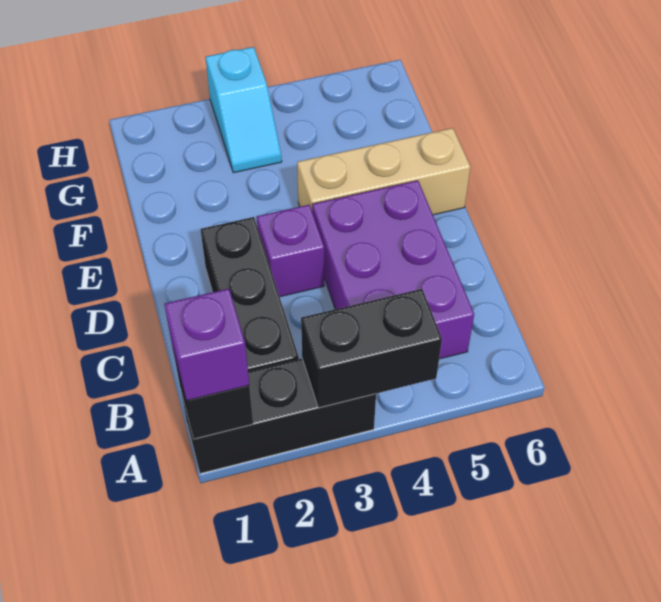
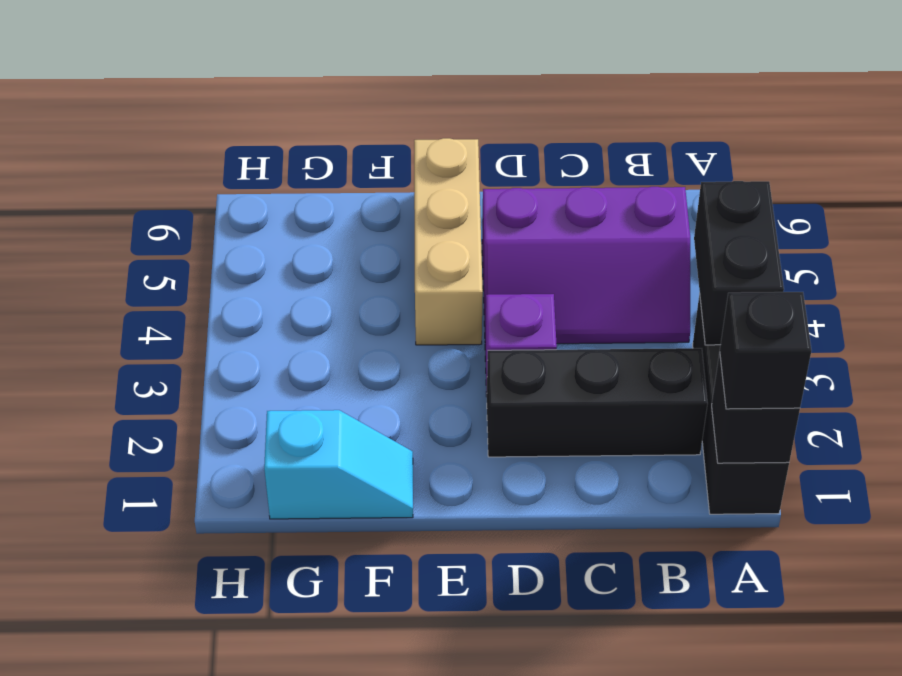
purple 1x1 brick [164,289,249,401] -> black 1x1 brick [720,292,811,409]
purple 2x3 brick [312,180,474,359] -> purple 2x3 slope [482,187,690,344]
cyan 1x2 slope [206,47,282,173] -> cyan 1x2 slope moved to [264,410,413,519]

